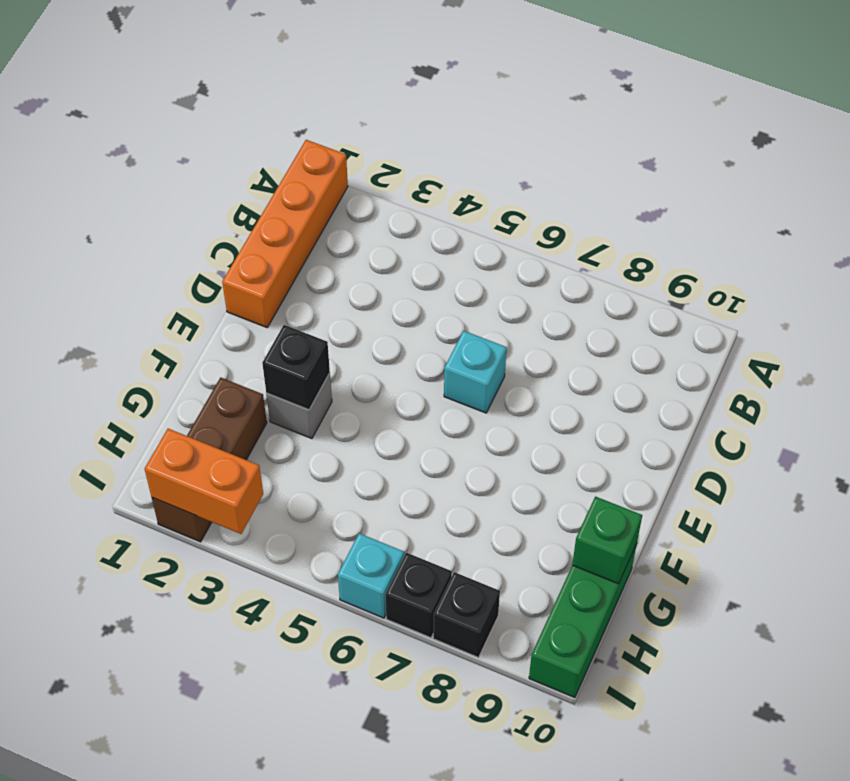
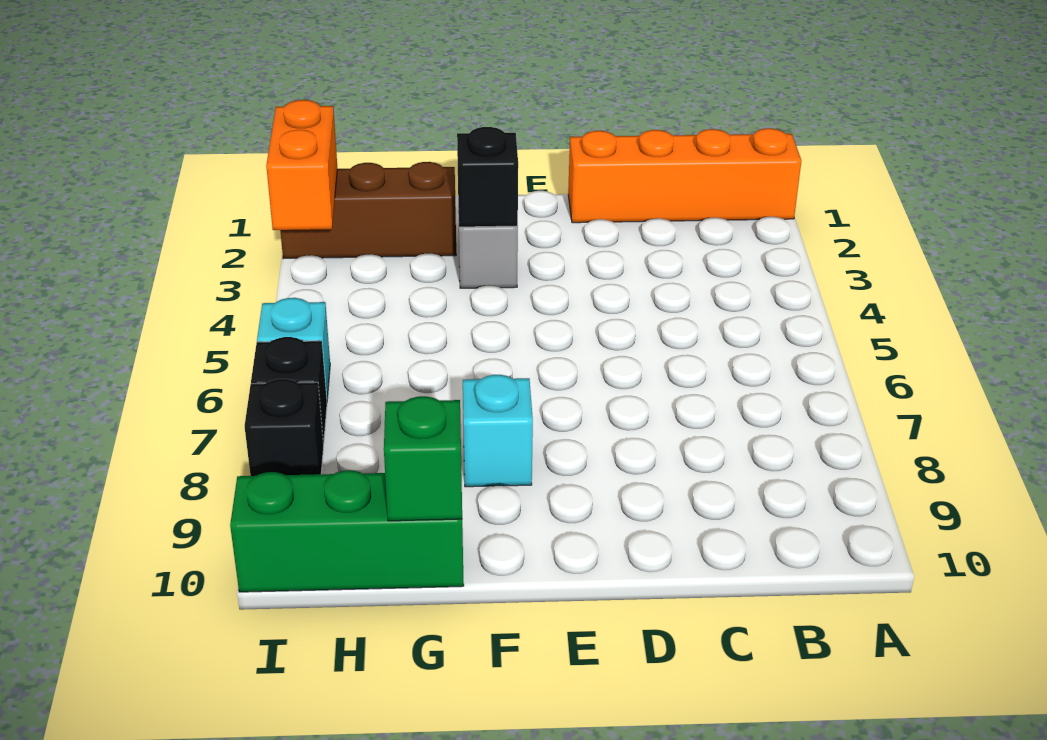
cyan 1x1 brick [444,331,507,413] -> cyan 1x1 brick moved to [463,375,533,487]

